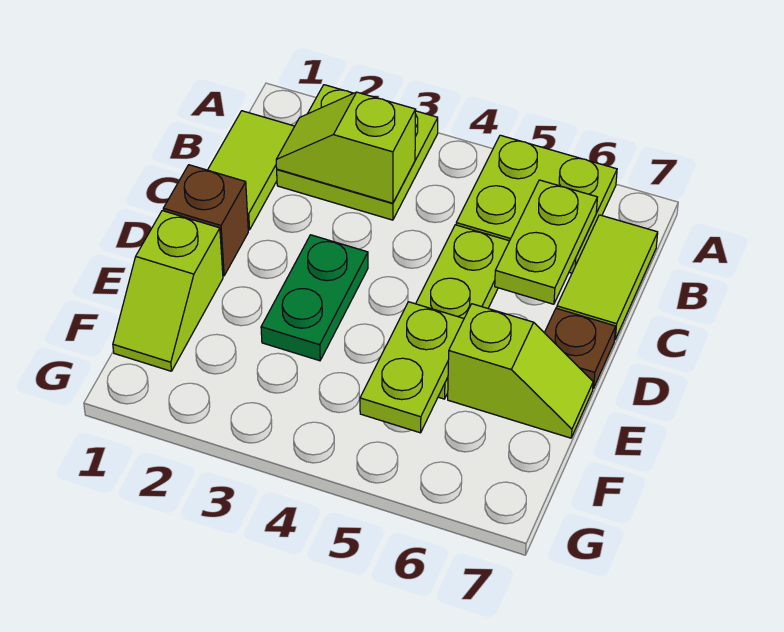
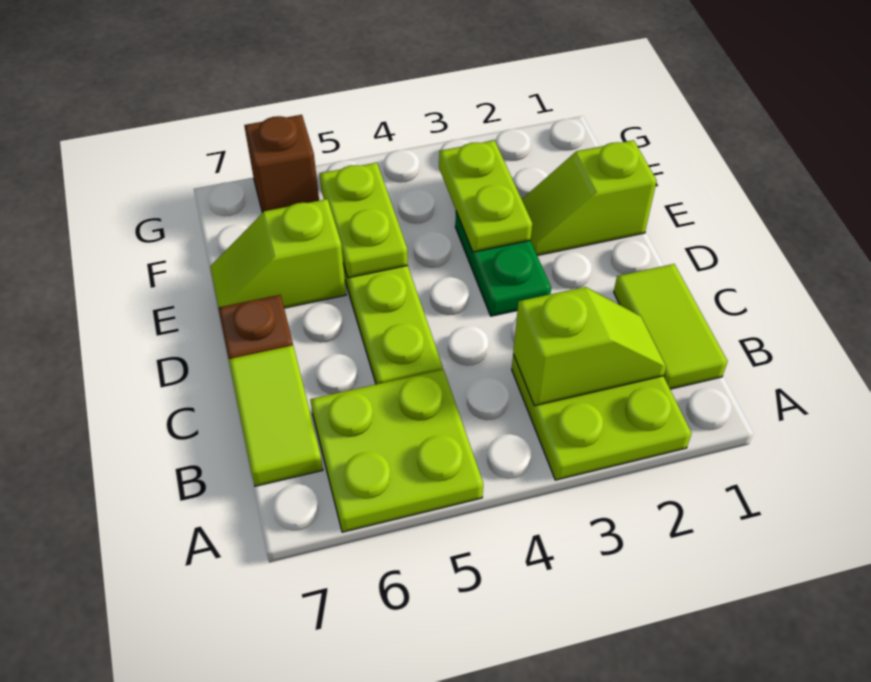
lime 1x2 plate [495,180,597,304] -> lime 1x2 plate moved to [439,140,532,252]
brown 1x1 brick [163,165,248,276] -> brown 1x1 brick moved to [244,115,319,213]
lime 1x2 slope [113,211,223,371] -> lime 1x2 slope turned to [522,140,657,255]

